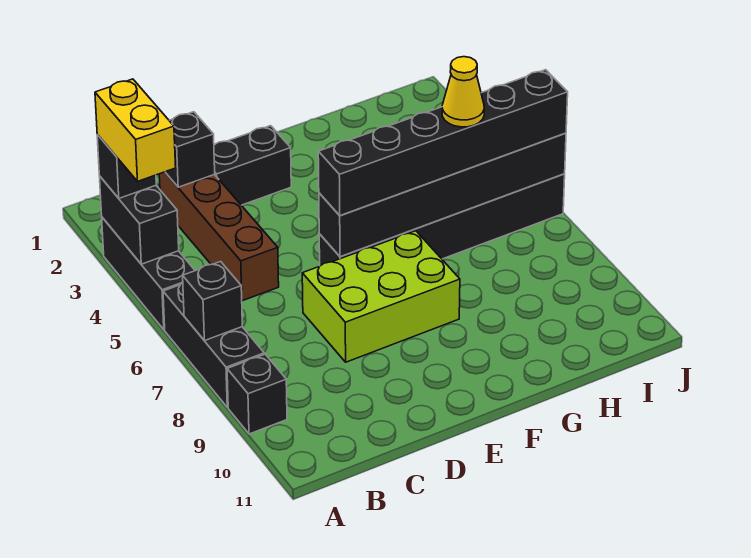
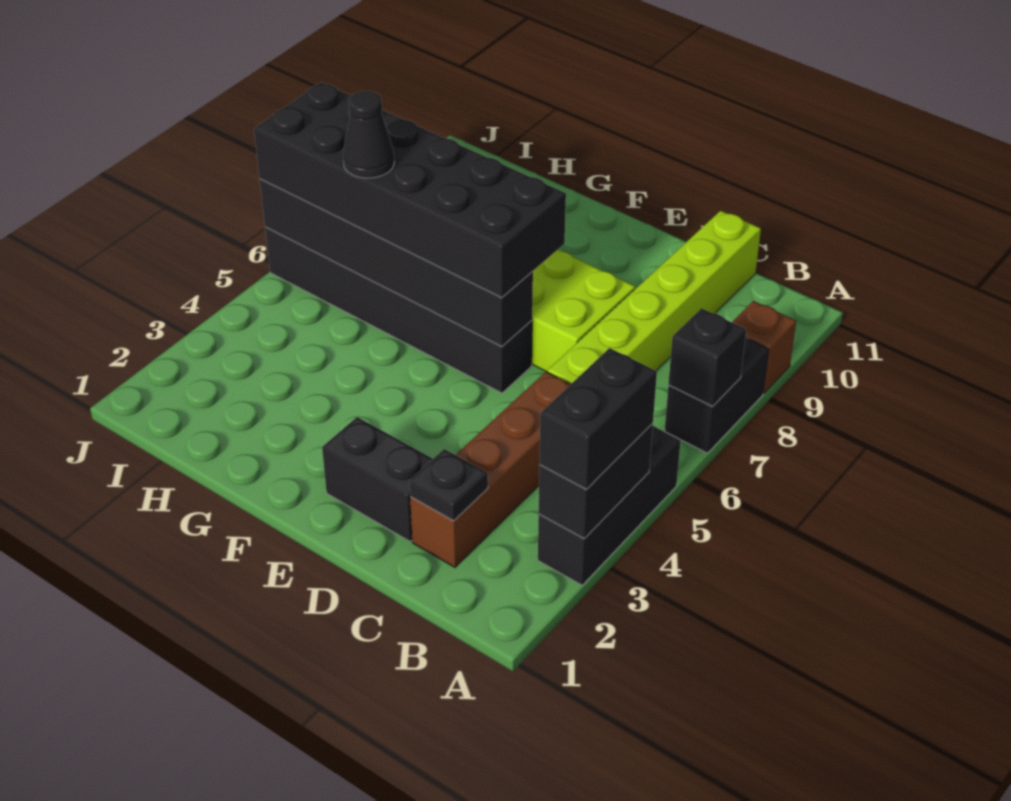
black 1x1 brick [97,135,156,198] -> black 1x2 brick [540,348,657,489]
yellow 1x2 brick [95,79,176,181] -> none
black 1x3 brick [163,283,264,407] -> black 1x2 brick [665,337,769,453]
black 1x1 brick [227,354,287,434] -> brown 1x1 brick [732,301,796,393]
black 1x1 brick [165,112,215,187] -> black 1x1 plate [409,449,488,521]
none -> lime 1x6 brick [547,211,761,384]
black 1x6 brick [318,70,568,216] -> black 2x6 brick [254,82,566,298]
yellow 1x1 cone [442,57,484,127] -> black 1x1 cone [343,91,394,178]

